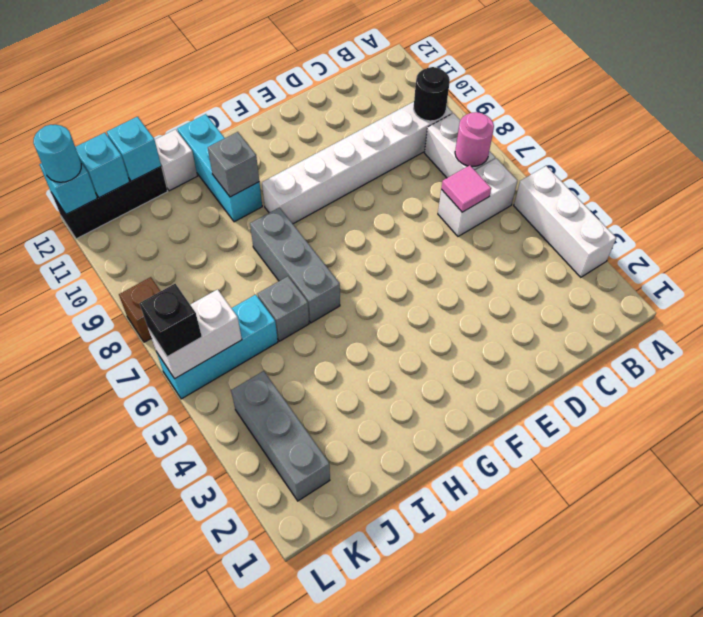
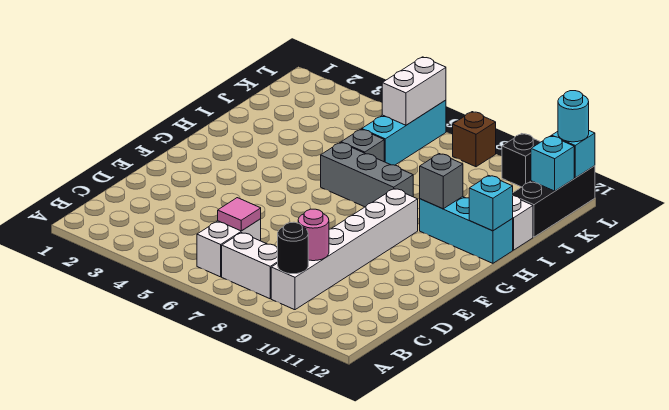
white 1x3 brick [514,166,616,277] -> none
pink 1x1 round brick [455,112,494,167] -> pink 1x1 round brick moved to [298,209,329,261]
cyan 1x1 brick [107,117,161,181] -> cyan 1x1 brick moved to [469,176,513,231]
grey 1x3 brick [231,371,330,501] -> none
black 1x1 brick [139,284,202,357] -> black 1x1 brick moved to [502,134,540,187]

